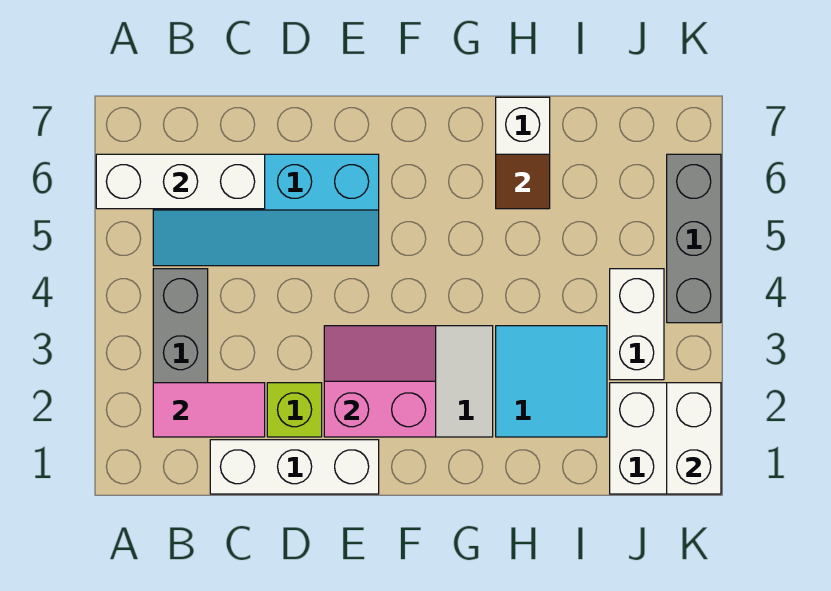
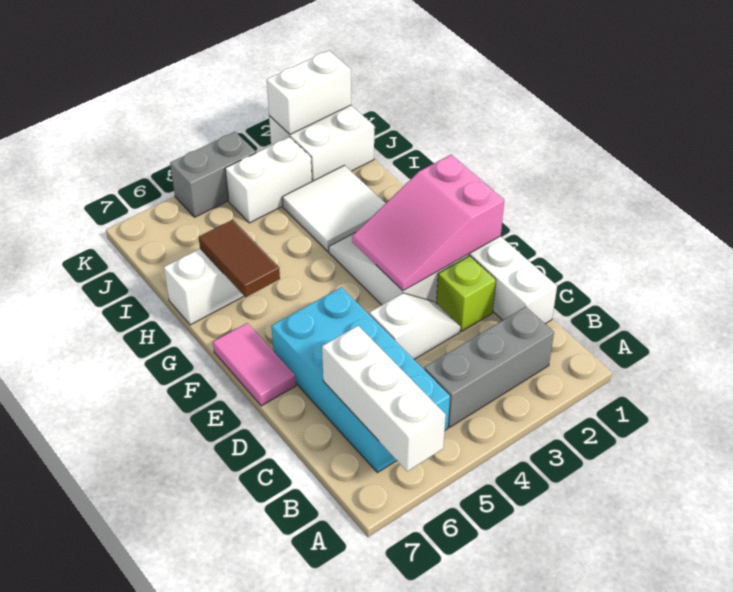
pink 1x2 tile [153,383,265,437] -> pink 1x2 tile moved to [213,323,296,406]
cyan 2x4 slope [153,154,379,266] -> cyan 2x4 brick [271,287,450,472]
none -> white 1x2 slope [369,293,460,359]
pink 2x2 slope [324,326,436,437] -> pink 2x3 slope [352,155,504,291]
cyan 2x2 tile [496,326,607,437] -> white 2x2 tile [282,165,386,251]
brown 1x1 tile [496,154,550,209] -> brown 1x2 tile [199,220,280,297]
grey 1x3 brick [667,154,721,323] -> grey 1x2 brick [170,132,256,217]

